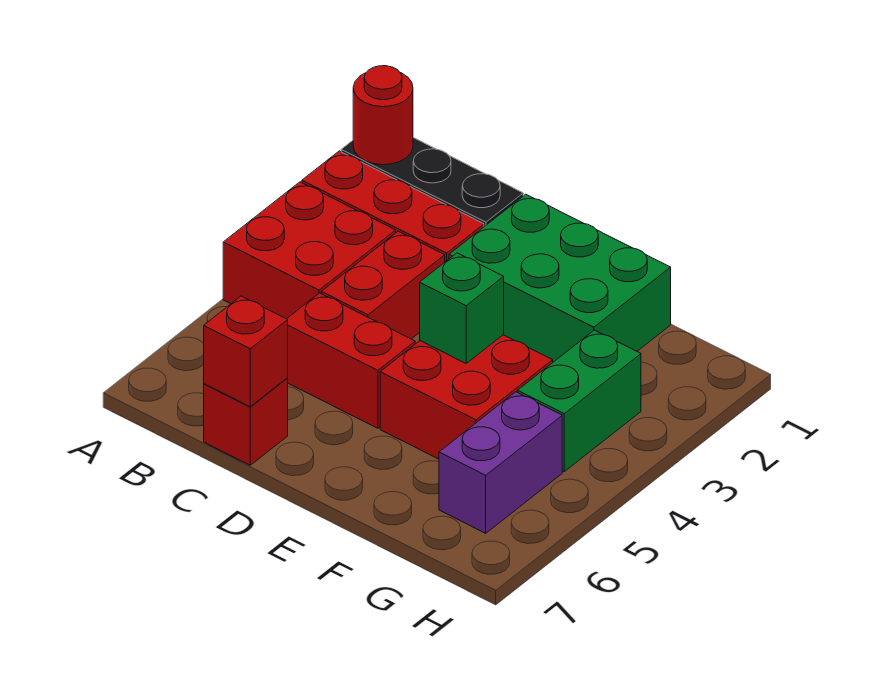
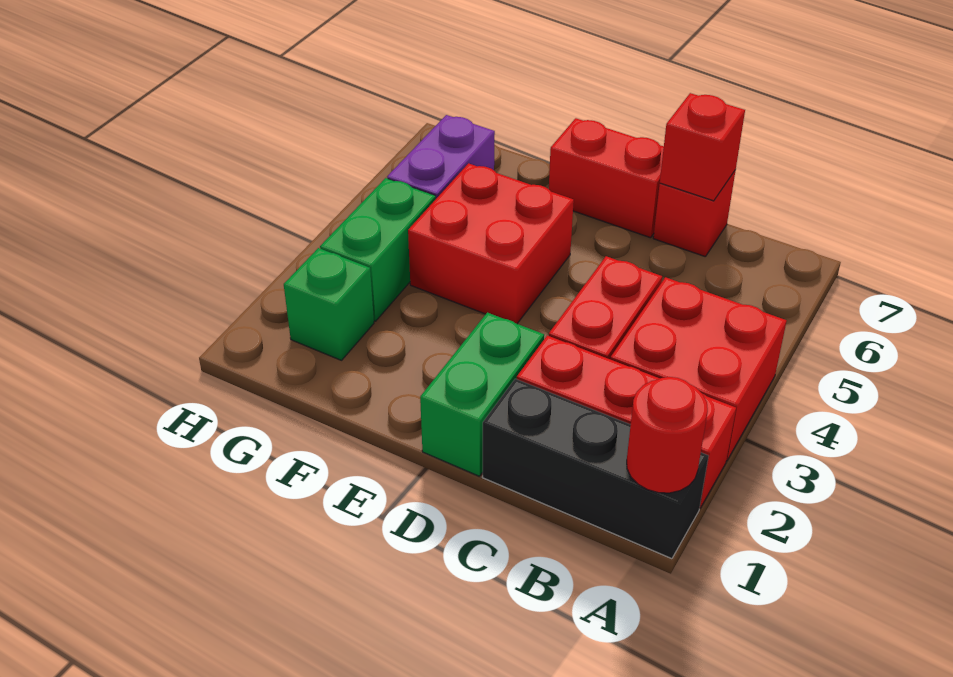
red 1x2 brick [287,293,415,428] -> red 1x2 brick moved to [549,118,664,238]
green 2x3 brick [449,194,671,362] -> green 1x2 brick [420,313,544,476]
green 1x1 brick [420,253,504,363] -> green 1x1 brick moved to [284,248,374,360]

